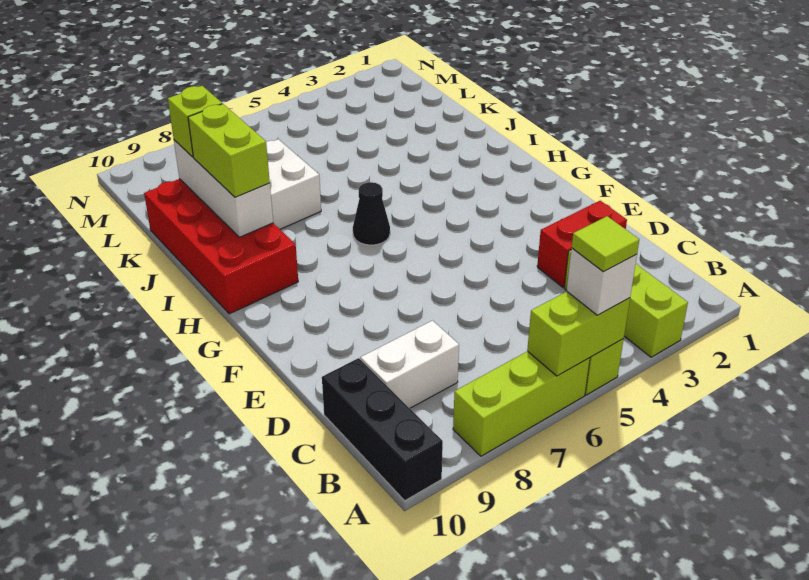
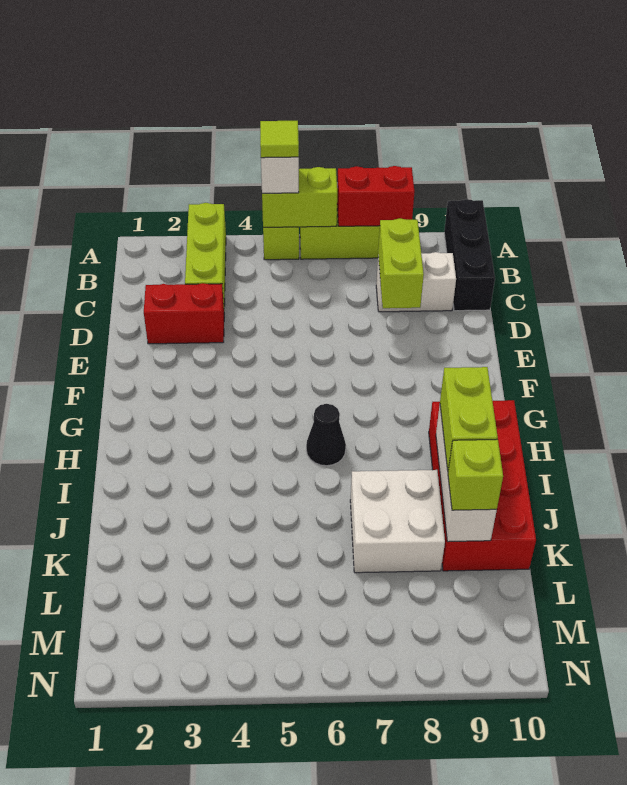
none -> red 1x2 brick [337,166,414,226]
none -> lime 1x2 brick [378,218,424,308]

